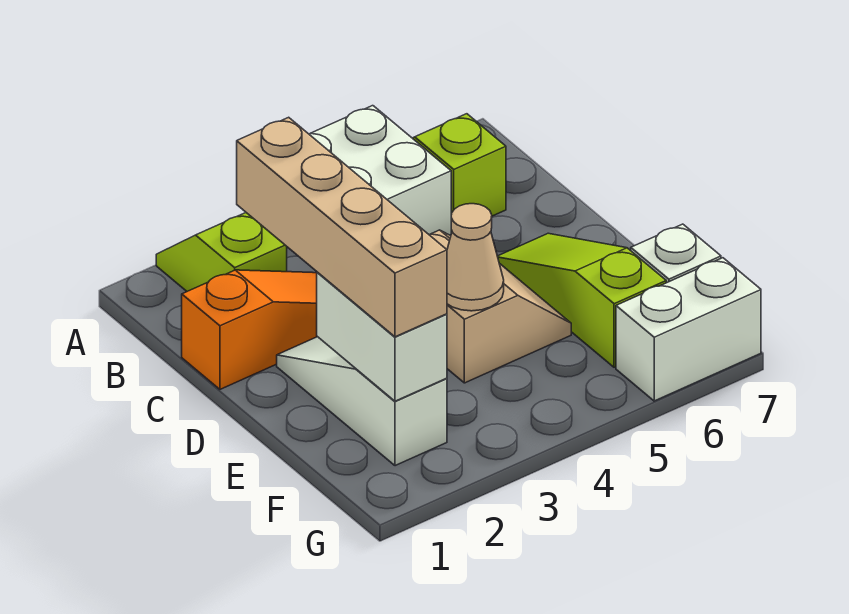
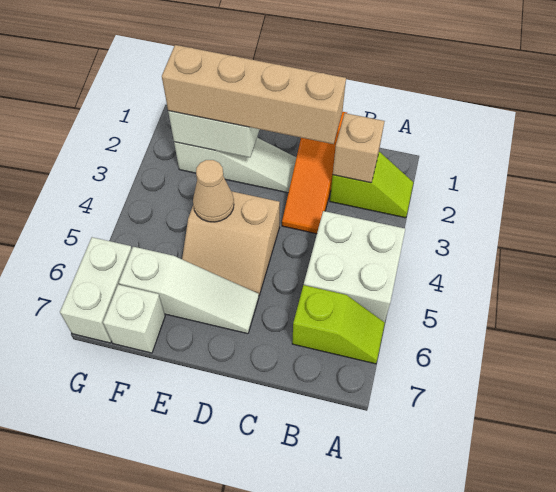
none -> tan 1x1 brick [333,113,385,183]
lime 1x3 slope [497,233,666,367] -> white 1x3 slope [119,247,259,334]

